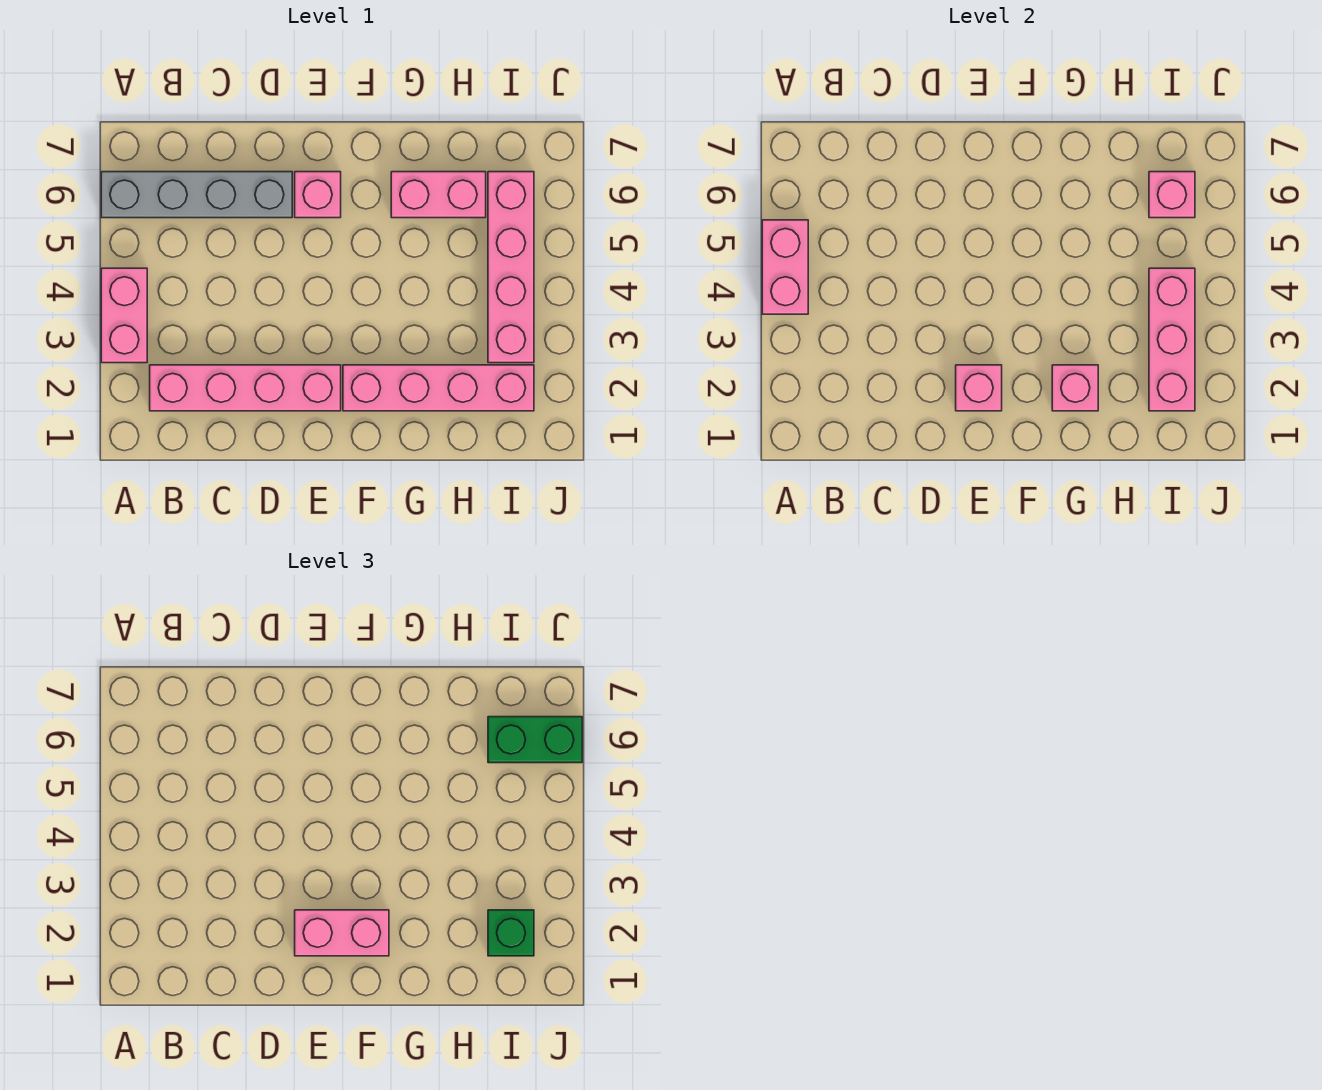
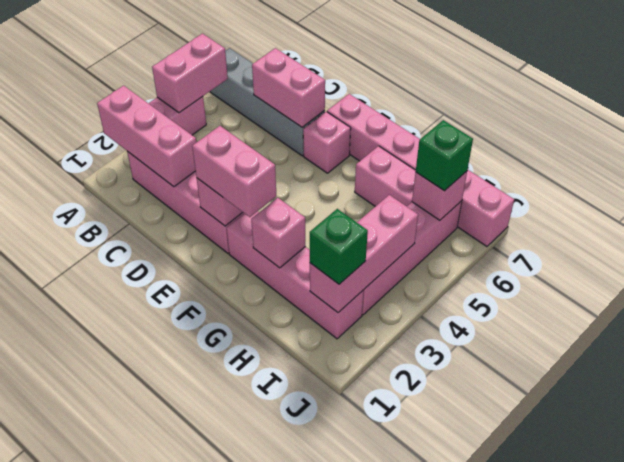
none -> pink 1x3 brick [97,86,196,187]
none -> pink 1x2 brick [252,48,325,127]
none -> pink 1x6 brick [327,94,514,247]
green 1x2 brick [488,717,582,763] -> green 1x1 brick [416,120,473,191]

